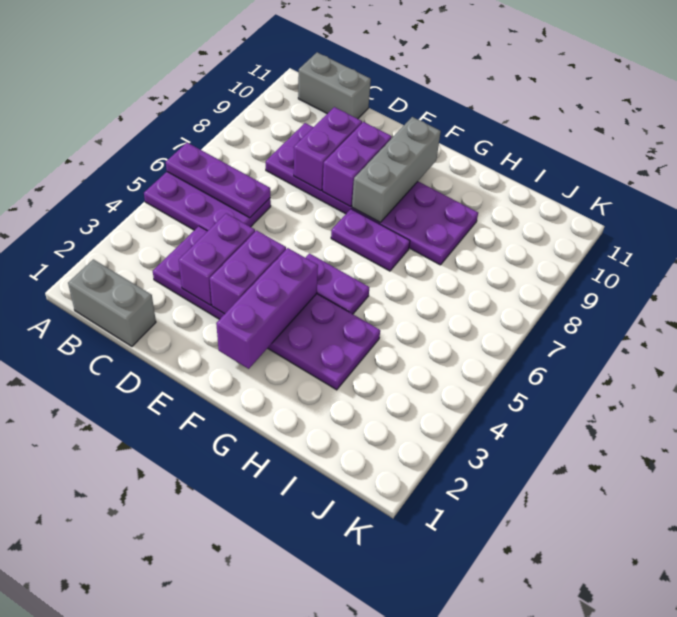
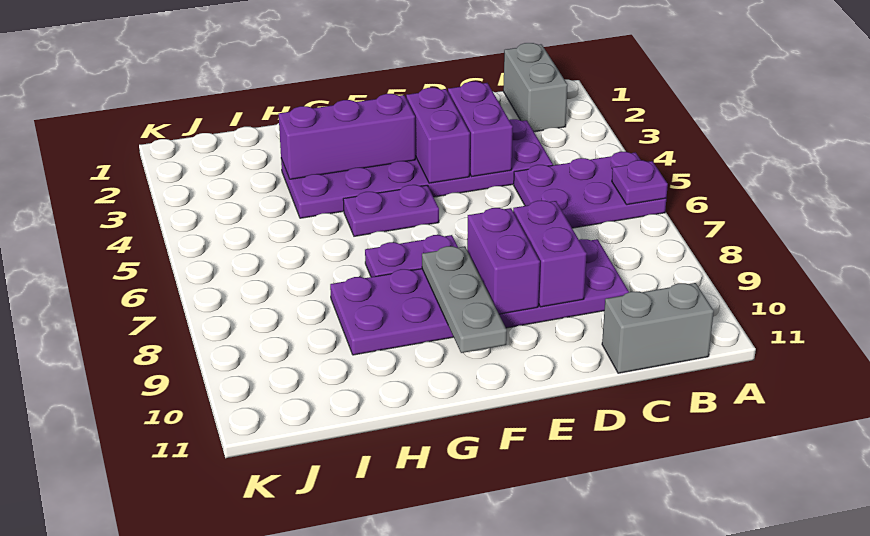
purple 1x3 plate [166,143,270,218] -> purple 1x1 plate [612,160,668,205]
grey 1x2 brick [68,259,156,346] -> grey 1x2 brick turned to [503,43,568,132]
purple 1x3 brick [216,248,318,369] -> purple 1x3 brick turned to [279,94,415,179]
grey 1x3 brick [352,117,441,222] -> grey 1x3 plate [422,246,507,353]

